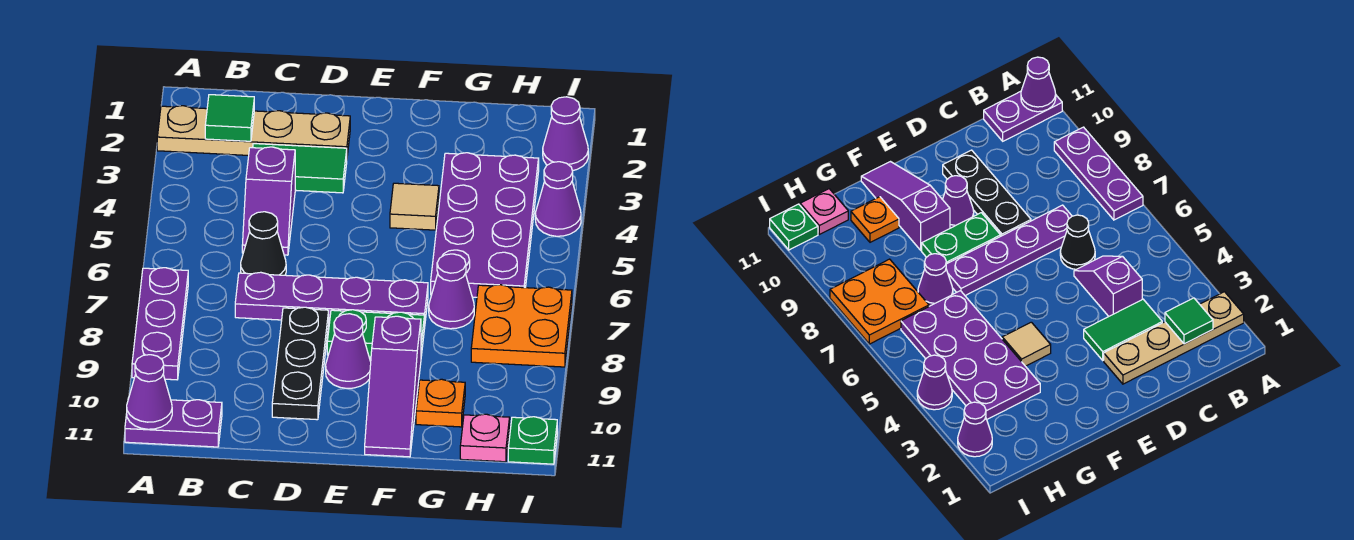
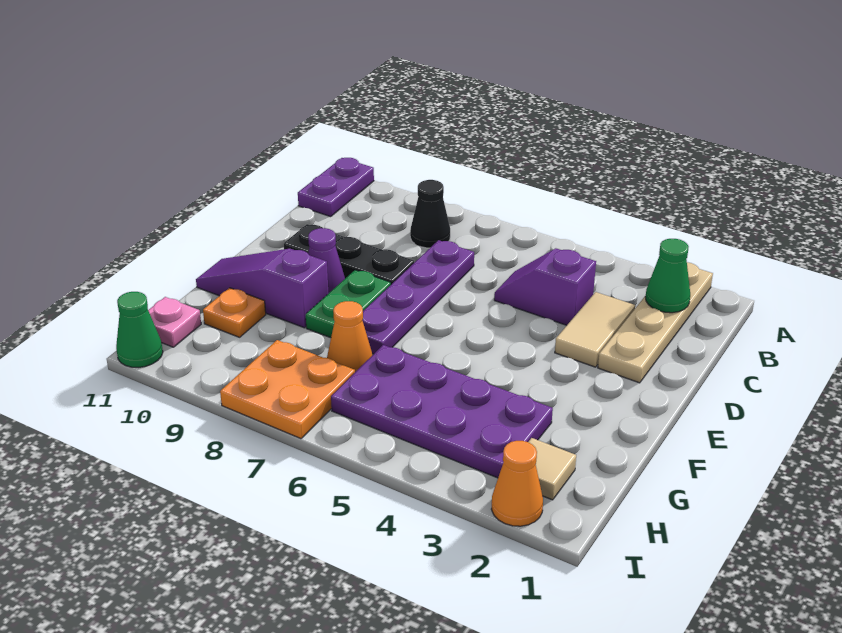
purple 1x3 plate [132,268,188,380] -> none
purple 1x1 cone [127,355,172,429] -> none
green 1x1 tile [205,95,254,141] -> green 1x1 cone [646,239,690,313]
green 1x2 tile [253,144,347,193] -> tan 1x2 tile [555,292,635,367]
black 1x1 cone [241,212,286,275] -> black 1x1 cone moved to [410,180,450,248]
tan 1x1 tile [390,183,439,230] -> tan 1x1 tile moved to [529,438,576,500]
purple 1x1 cone [429,254,474,329] -> orange 1x1 cone [327,301,373,372]
purple 1x1 cone [543,97,588,171] -> orange 1x1 cone [491,441,543,526]
purple 1x1 cone [535,162,581,236] -> none
green 1x1 plate [508,417,557,464] -> green 1x1 cone [116,292,163,367]

